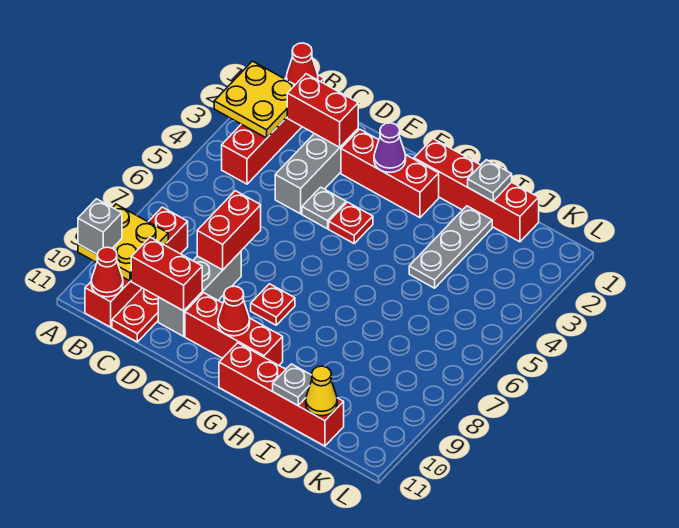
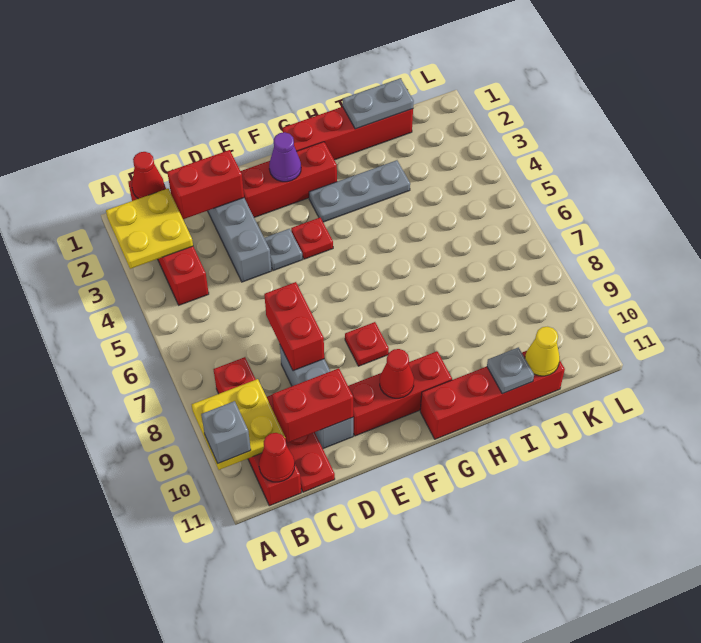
grey 1x1 plate [468,160,512,201] -> grey 1x2 plate [343,78,414,129]
grey 1x3 plate [409,206,492,288] -> grey 1x3 plate turned to [309,160,410,222]

